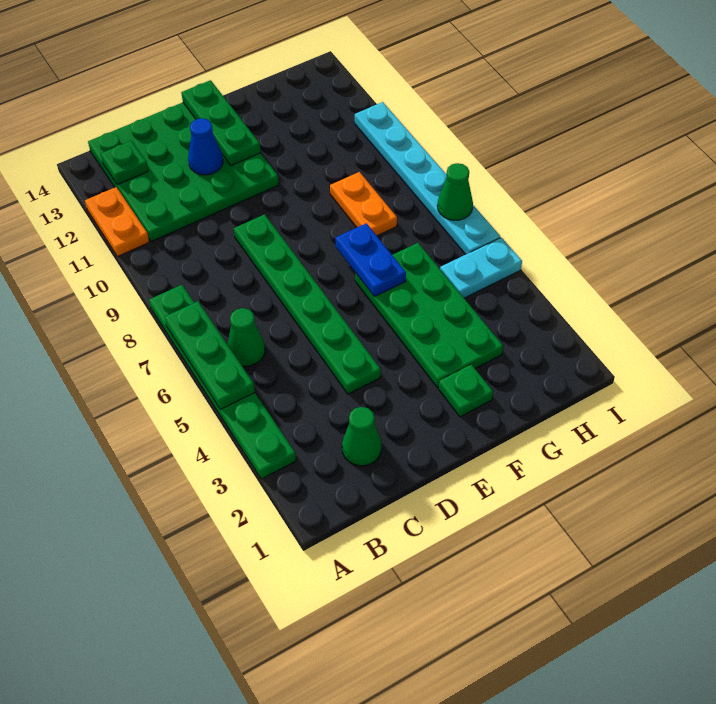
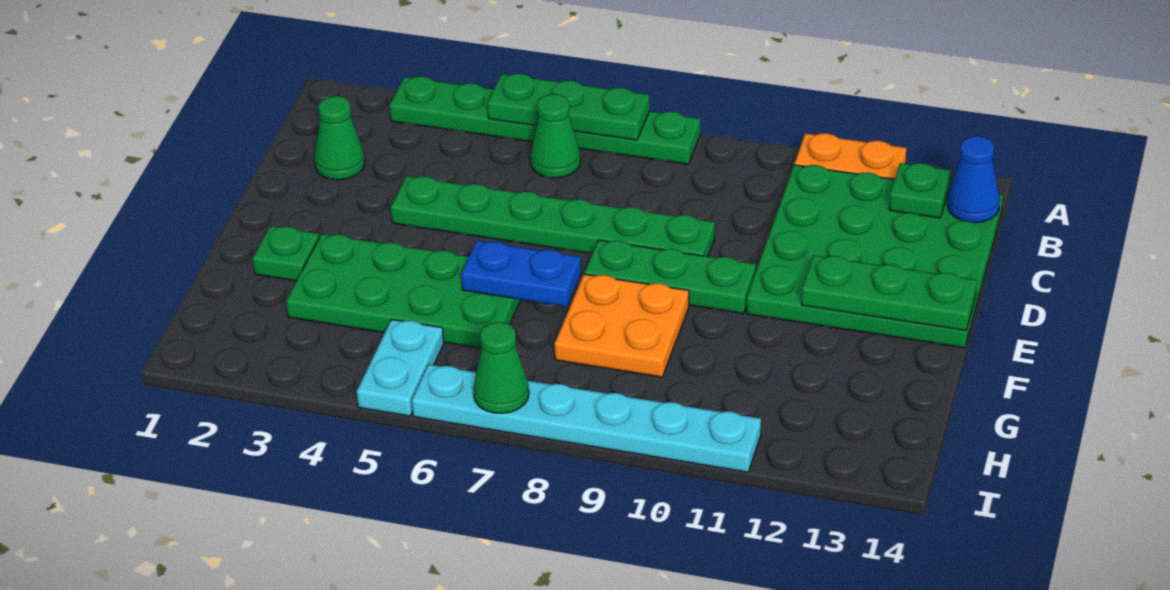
blue 1x1 cone [188,118,223,175] -> blue 1x1 cone moved to [948,136,1000,223]
none -> green 1x3 plate [584,240,756,313]
orange 1x2 plate [330,172,397,236] -> orange 2x2 plate [555,274,689,377]

